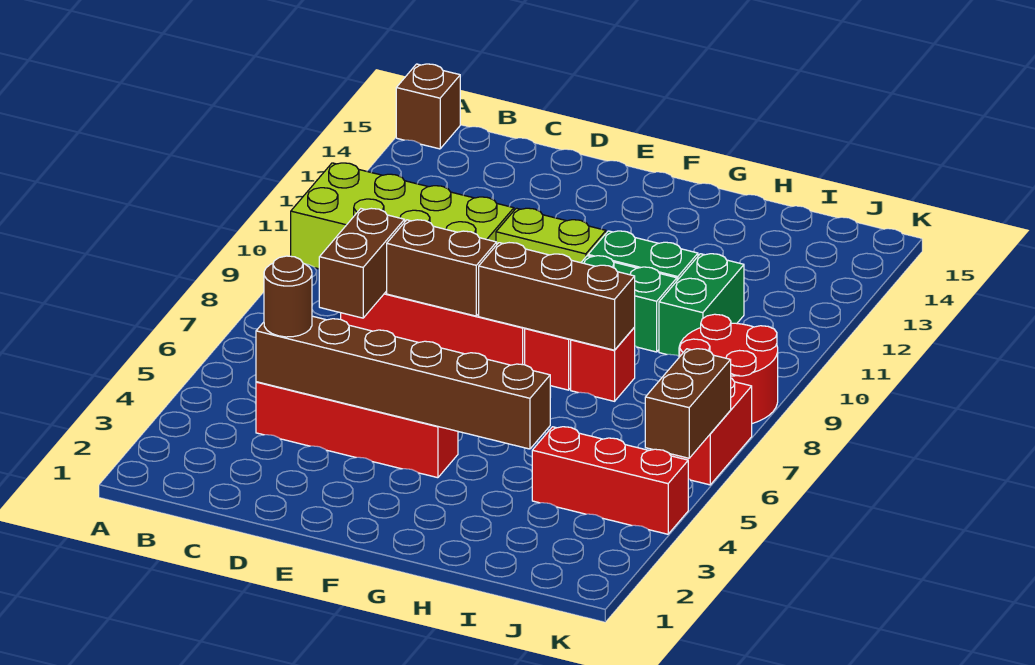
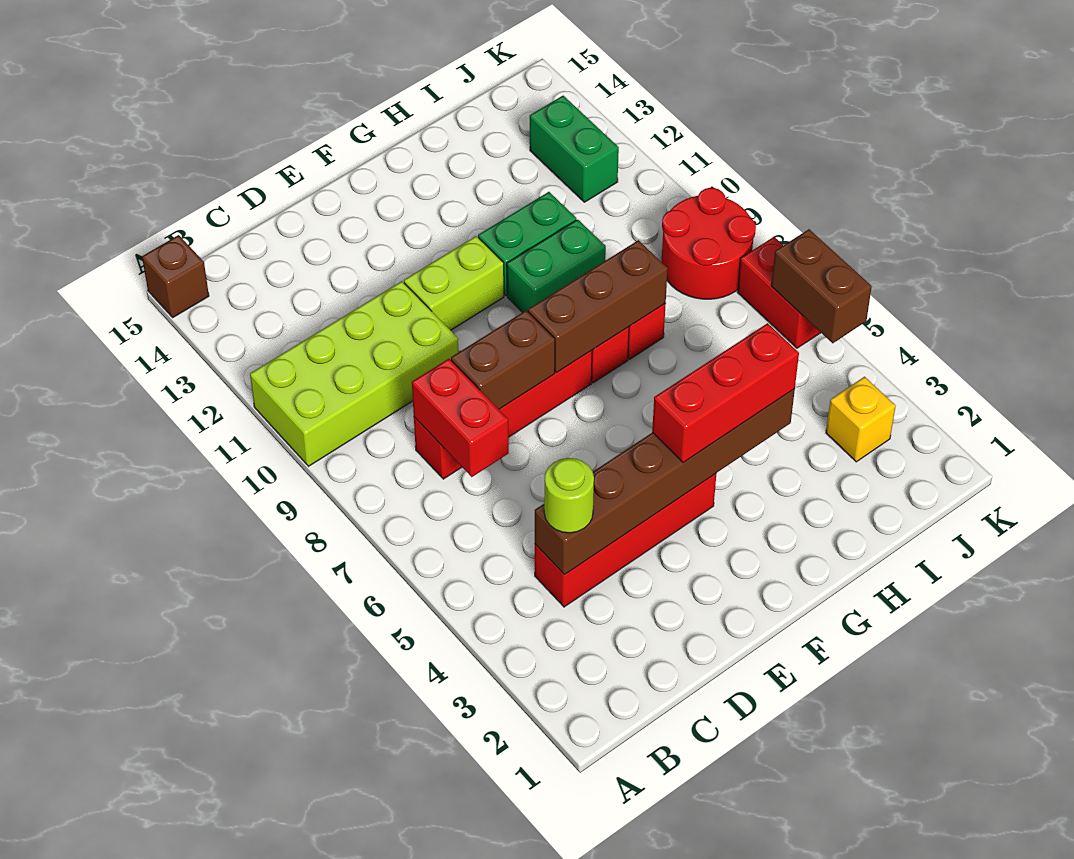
brown 1x1 round brick [264,256,312,337] -> lime 1x1 round brick [544,458,594,533]
brown 1x2 brick [319,208,405,318] -> red 1x2 brick [412,359,509,477]
red 1x3 brick [532,427,688,534] -> red 1x3 brick moved to [652,323,799,463]
green 1x2 brick [659,254,744,356] -> green 1x2 brick moved to [530,96,619,202]
none -> yellow 1x1 brick [826,377,896,462]

